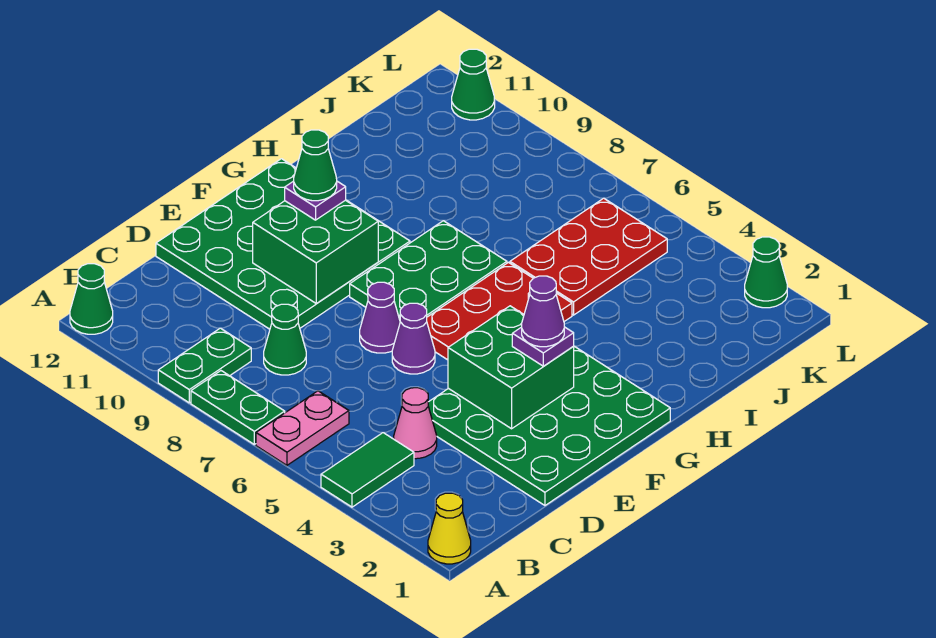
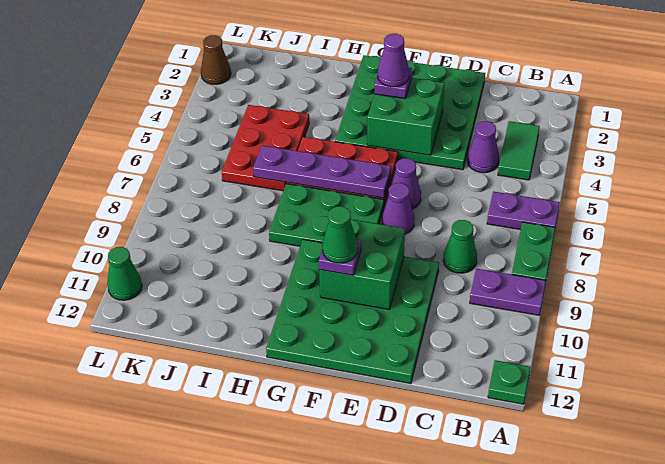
yellow 1x1 cone [428,493,471,564] -> none
green 1x2 tile [321,433,414,507] -> green 1x2 tile turned to [498,121,540,180]
pink 1x2 plate [256,391,349,465] -> purple 1x2 plate [487,192,560,230]
green 1x2 plate [158,328,251,403] -> purple 1x2 plate [470,269,546,315]
green 1x1 cone [70,264,113,334] -> green 1x1 plate [488,360,530,404]
pink 1x1 cone [394,388,437,459] -> purple 1x1 cone [467,121,499,173]
none -> purple 1x4 plate [253,146,391,198]
red 2x3 plate [510,198,667,315] -> red 2x3 plate turned to [222,105,309,191]
green 1x1 cone [745,237,787,308] -> brown 1x1 cone [201,35,231,84]

